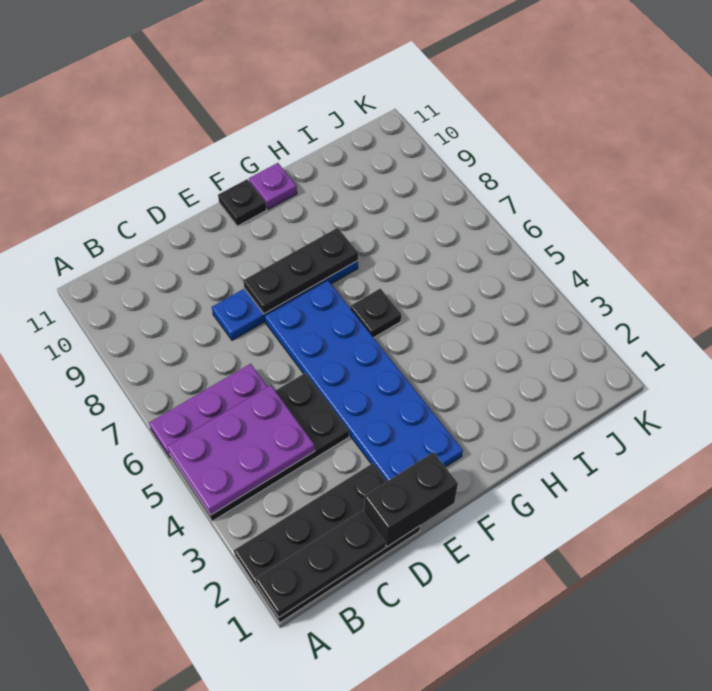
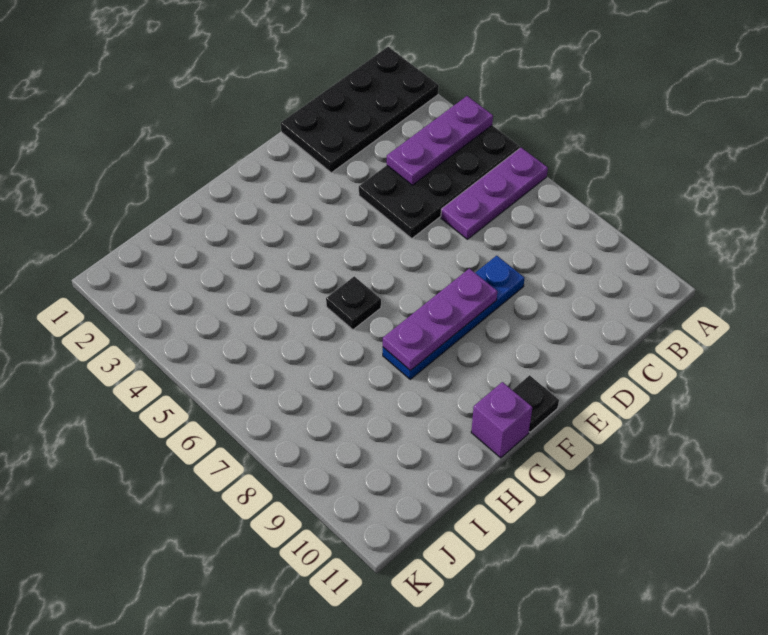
black 1x3 plate [255,510,386,617] -> none
purple 2x3 plate [167,385,315,515] -> purple 1x3 plate [387,96,493,185]
black 1x2 brick [364,452,458,547] -> none
blue 2x6 plate [265,280,463,481] -> none
black 1x3 plate [243,228,358,314] -> purple 1x3 plate [383,269,497,371]
purple 1x1 plate [249,163,297,209] -> purple 1x1 brick [471,382,532,458]

